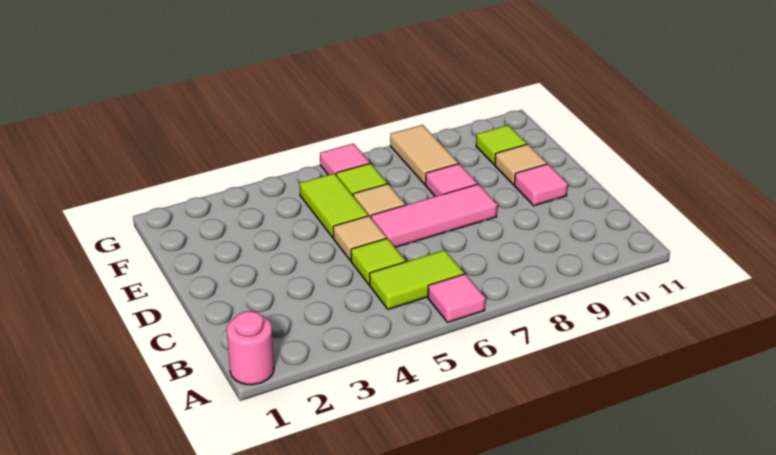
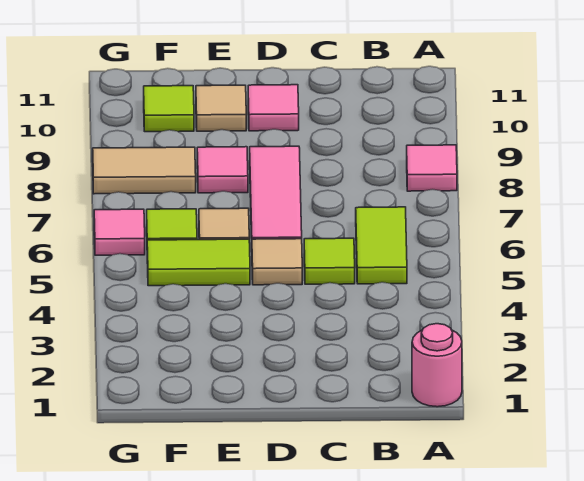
pink 1x1 tile [428,274,485,322] -> pink 1x1 tile moved to [407,145,457,191]

